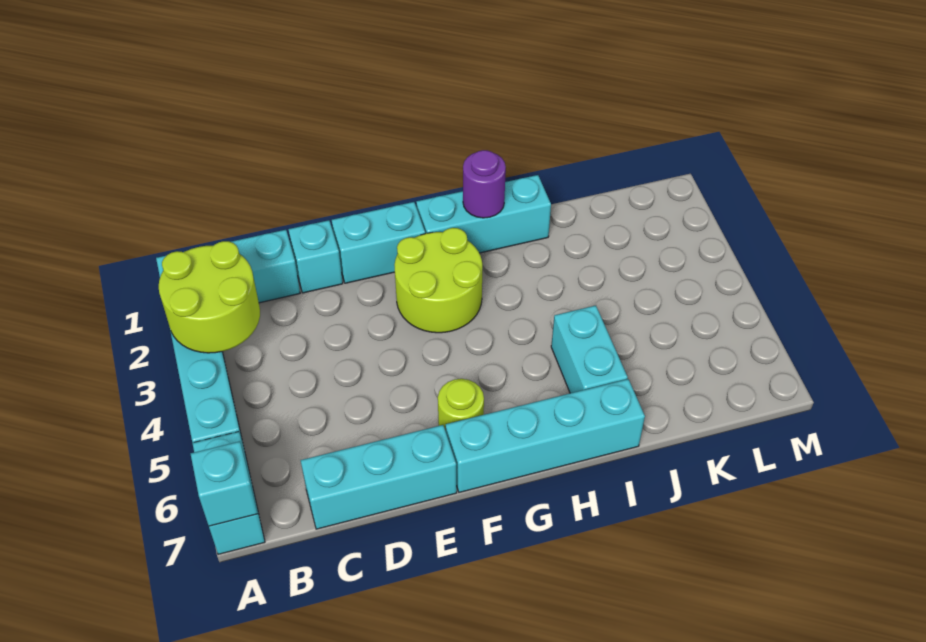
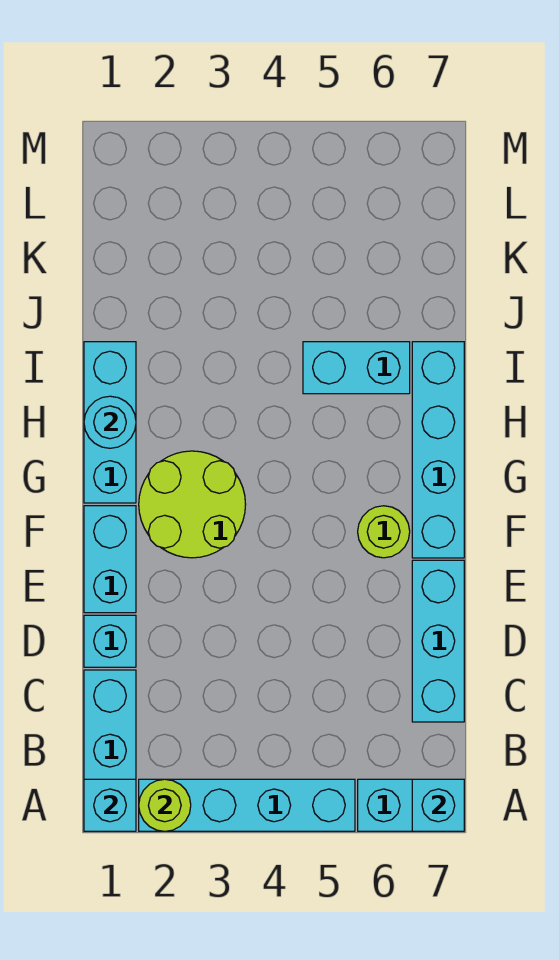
none -> cyan 1x1 brick [84,779,136,831]
lime 2x2 round brick [159,241,260,353] -> lime 1x1 round brick [139,779,191,831]
purple 1x1 round brick [463,150,506,218] -> cyan 1x1 round brick [84,396,136,448]

